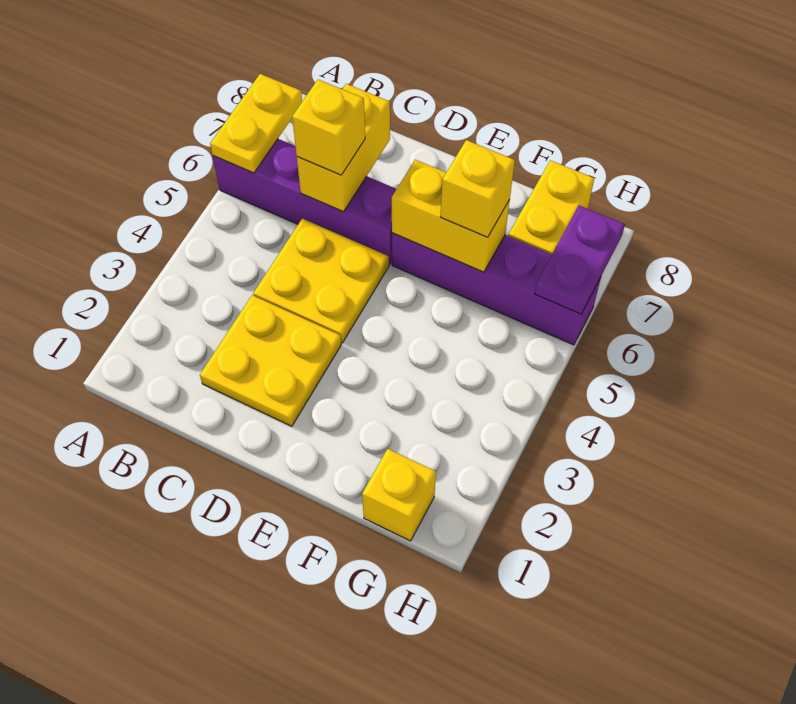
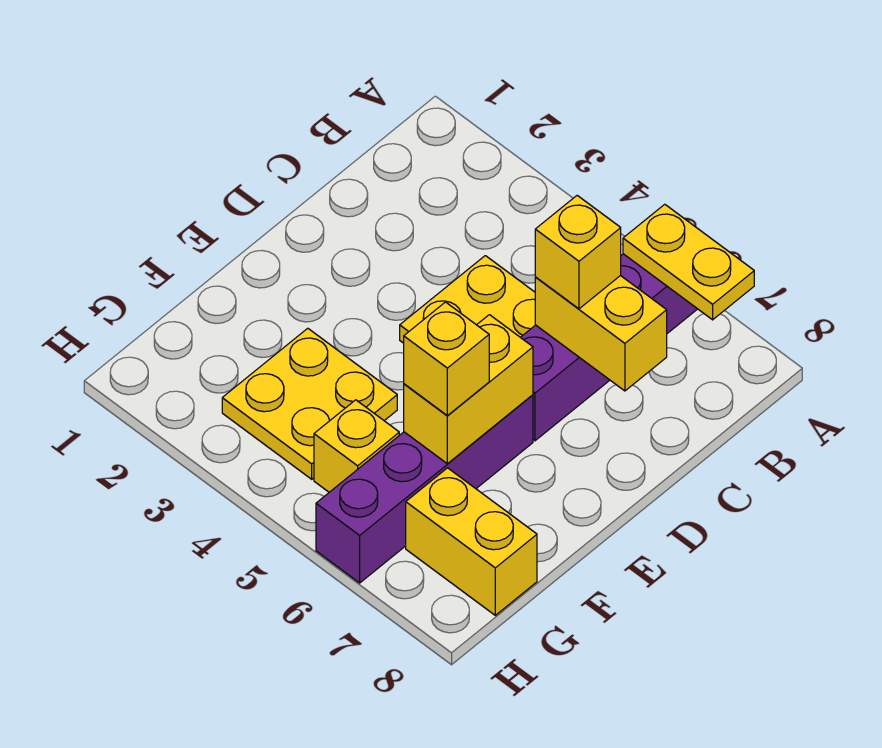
yellow 2x2 plate [200,295,341,426] -> yellow 2x2 plate moved to [222,328,397,479]
yellow 1x1 brick [362,449,436,541] -> yellow 1x1 brick moved to [314,400,399,492]
purple 1x2 plate [535,205,625,314] -> none

